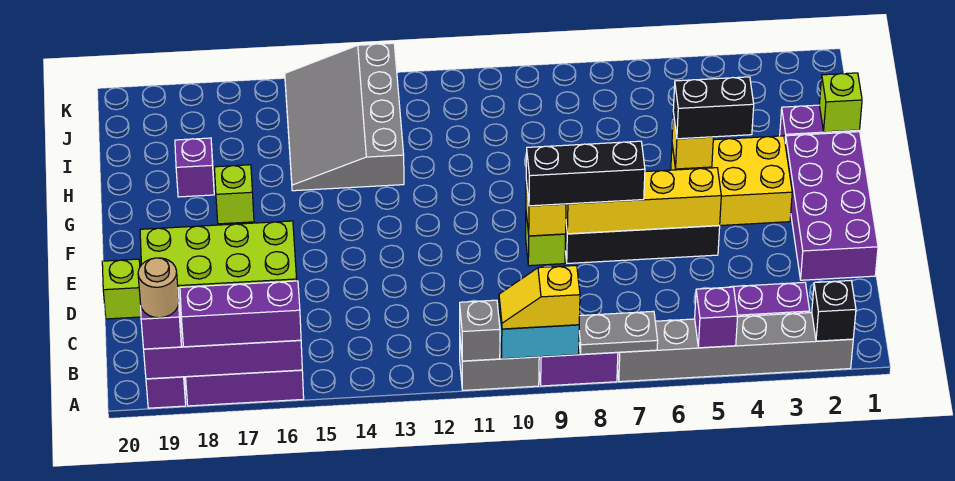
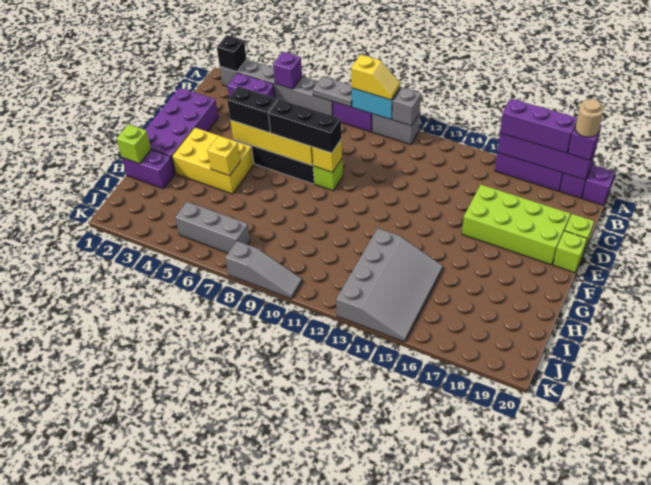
black 1x2 brick [673,77,754,139] -> black 1x2 brick moved to [227,86,278,133]
lime 1x1 brick [215,165,254,224] -> lime 1x1 brick moved to [553,231,587,273]
purple 1x1 brick [175,138,214,197] -> purple 1x1 brick moved to [582,165,615,205]
none -> grey 1x3 brick [175,202,250,253]
none -> grey 1x3 slope [225,241,302,299]

